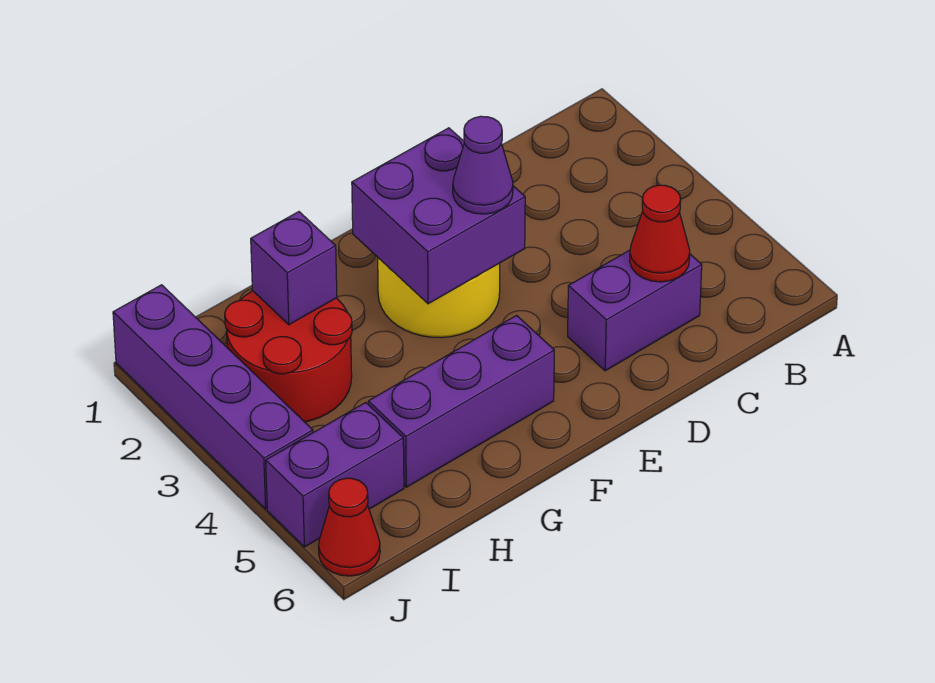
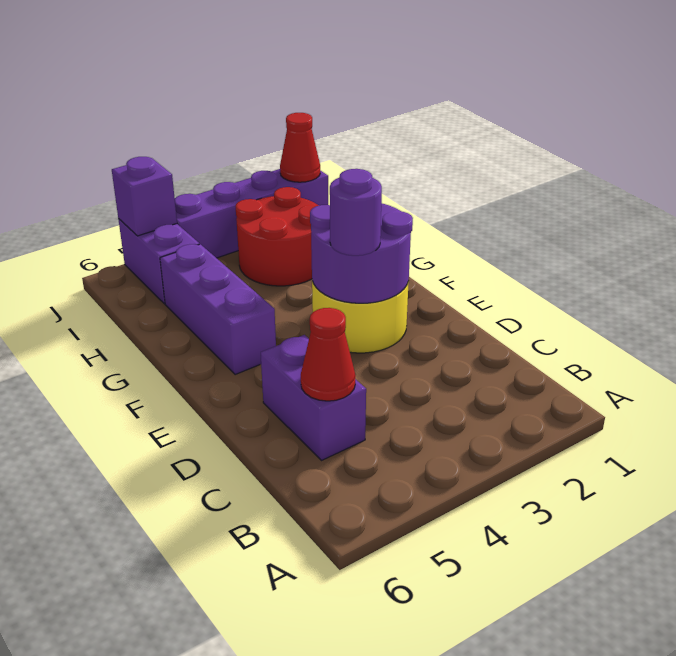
purple 2x2 brick [352,128,525,304] -> purple 2x2 round brick [310,199,413,303]
purple 1x1 cone [453,116,513,214] -> purple 1x1 round brick [330,169,382,256]
purple 1x1 brick [251,212,337,325] -> purple 1x1 brick moved to [112,157,177,236]
red 1x1 cone [319,478,380,576] -> red 1x1 cone moved to [280,113,320,182]

